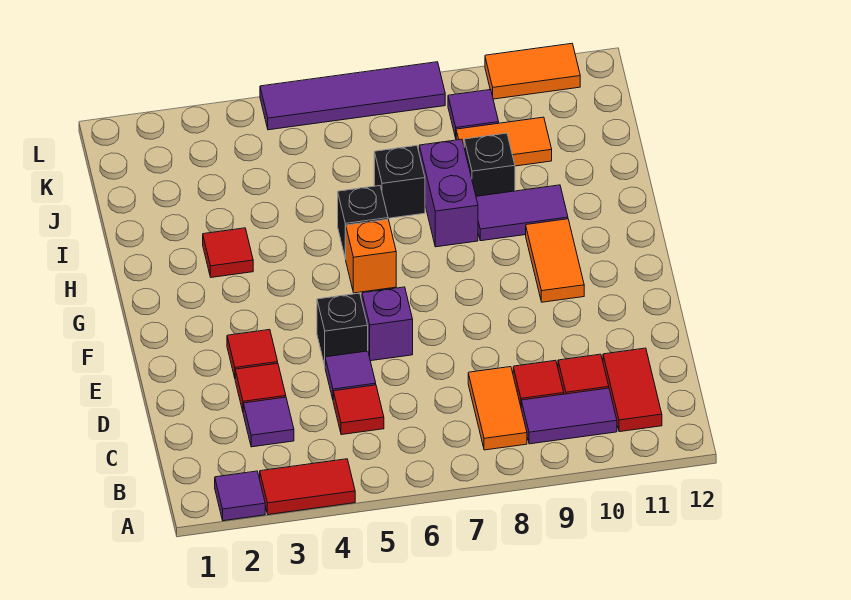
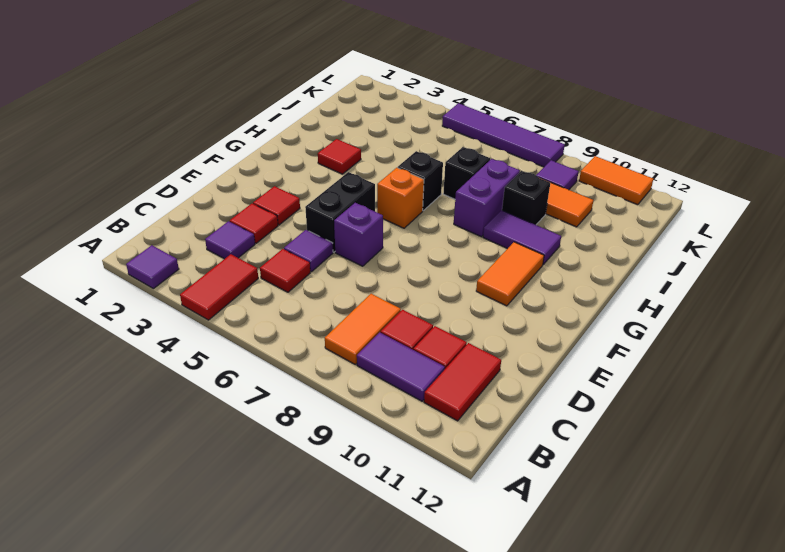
red 1x2 tile [260,459,355,515] -> red 1x2 tile turned to [180,254,258,320]
black 1x1 brick [317,293,368,365] -> black 1x2 brick [305,172,375,252]

